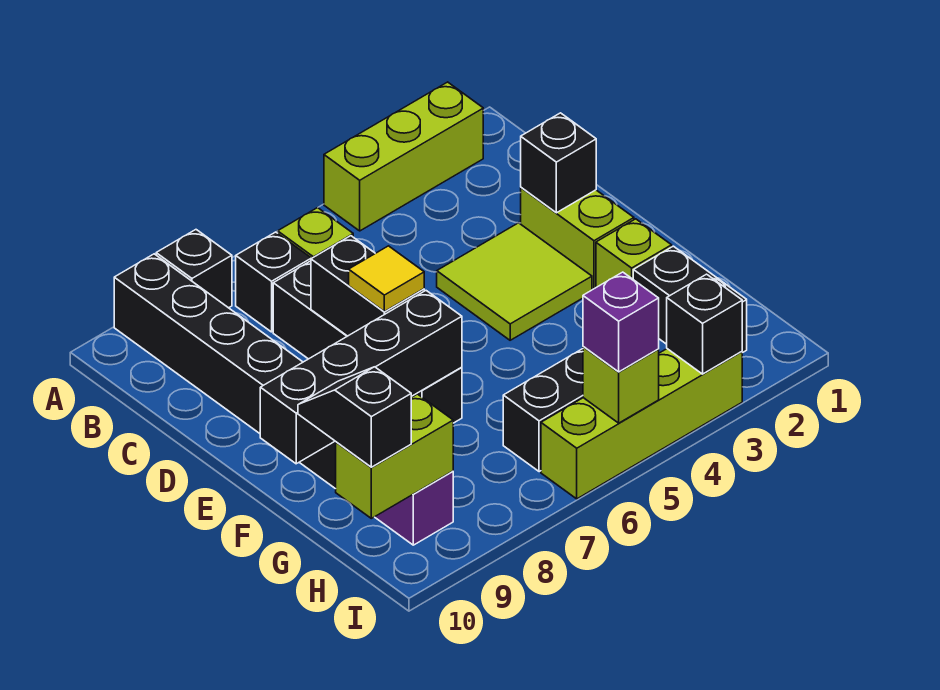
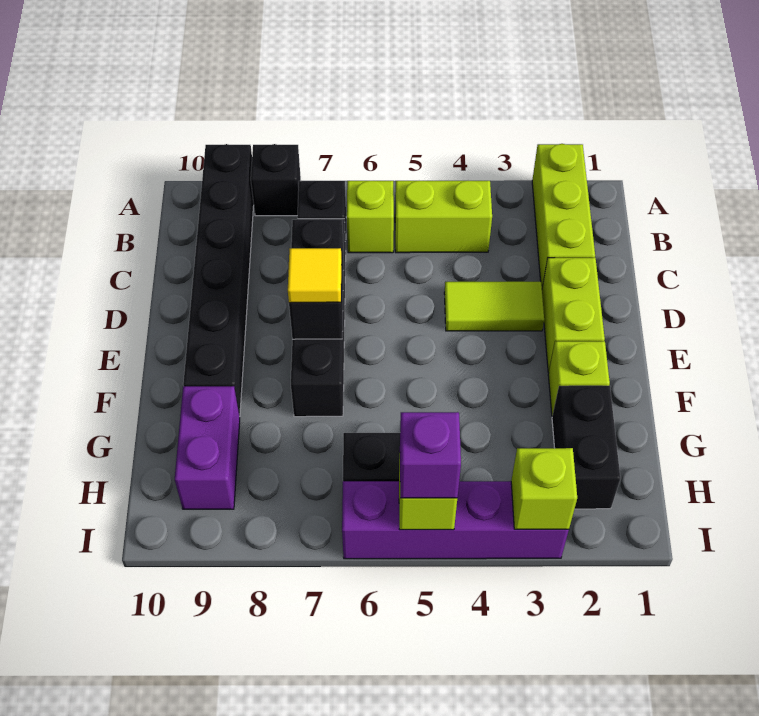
lime 1x3 brick [324,82,483,231] -> lime 1x3 brick turned to [532,144,595,287]
black 1x1 brick [521,113,596,213] -> none
lime 2x2 tile [437,223,592,340] -> lime 1x2 tile [444,282,544,331]
black 1x4 brick [260,291,462,464] -> none
black 1x2 slope [298,367,411,467] -> none
lime 1x2 brick [336,394,453,518] -> lime 1x2 brick moved to [395,181,492,253]
lime 1x4 brick [541,349,742,499] -> purple 1x4 brick [342,481,569,559]
black 1x1 brick [667,274,742,374] -> lime 1x1 brick [511,448,577,529]

